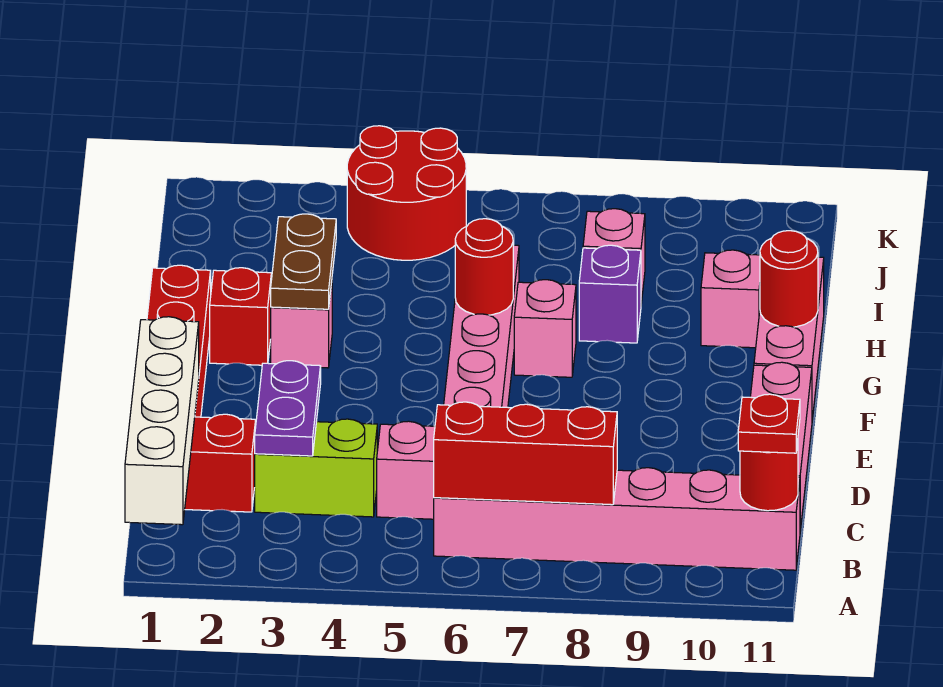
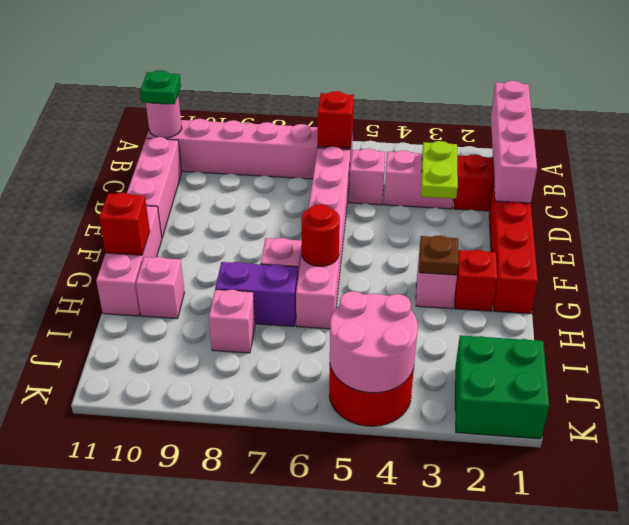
white 1x4 brick [125,317,199,525] -> pink 1x4 brick [491,81,537,203]
red 1x3 brick [434,402,617,505] -> red 1x1 brick [318,91,354,148]
red 1x1 round brick [740,441,798,511] -> pink 1x1 round brick [146,96,182,138]
red 1x1 plate [738,394,800,453] -> green 1x1 plate [140,70,181,104]
lime 1x2 brick [255,419,377,517] -> pink 1x2 brick [384,150,453,209]
purple 1x2 plate [255,361,321,456] -> lime 1x2 plate [421,141,458,199]
brown 1x2 plate [271,214,336,309] -> brown 1x1 plate [419,236,459,275]
red 1x1 round brick [760,231,818,327] -> red 1x1 brick [99,192,150,255]
purple 1x1 brick [579,245,641,343] -> purple 1x2 brick [215,262,298,326]
none -> green 2x2 brick [455,335,549,439]
none -> pink 2x2 round brick [330,291,418,393]

